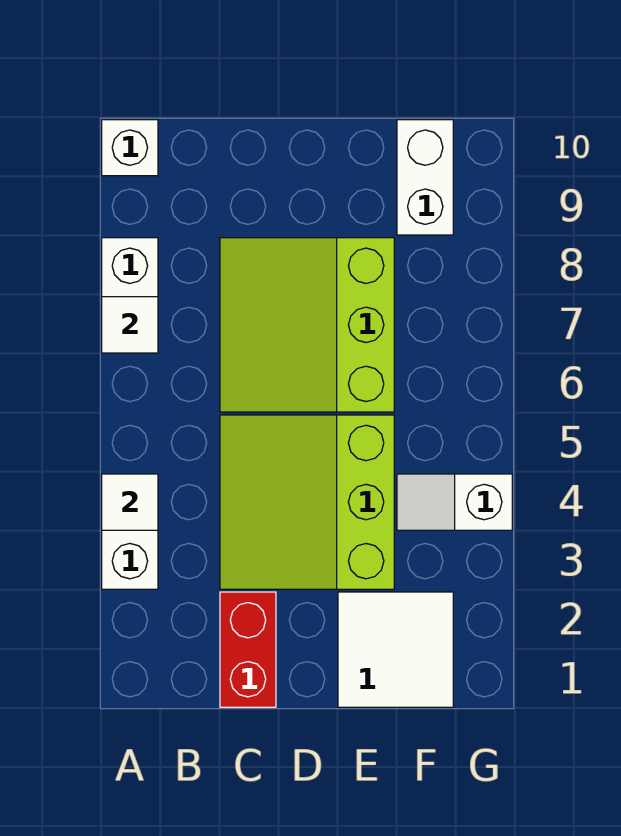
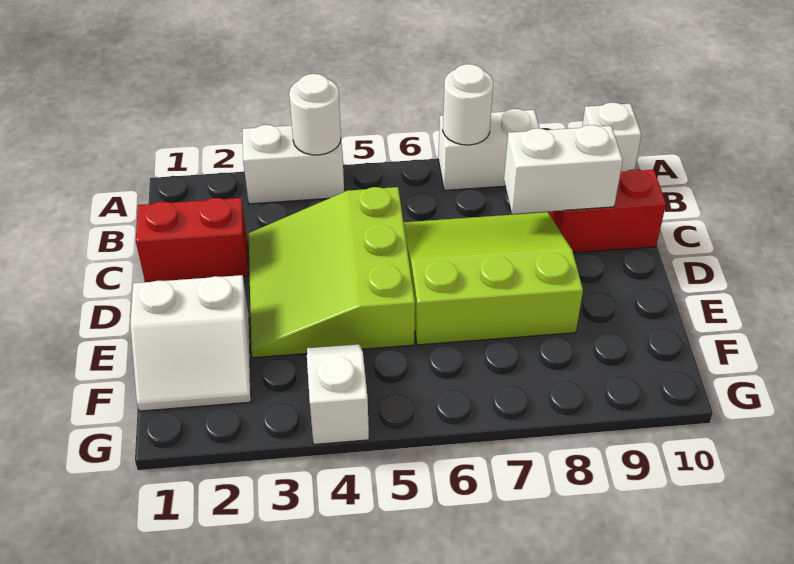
white 1x1 tile [102,474,158,530] -> white 1x1 round brick [289,74,341,155]
white 1x1 tile [102,297,158,353] -> white 1x1 round brick [443,64,493,145]
lime 3x3 slope [220,415,394,589] -> lime 3x3 slope turned to [249,187,415,358]
none -> red 1x2 brick [550,169,666,253]
white 2x2 tile [338,592,453,707] -> white 2x2 slope [130,275,251,411]
white 1x2 brick [397,120,453,235] -> white 1x2 brick moved to [504,125,623,214]

